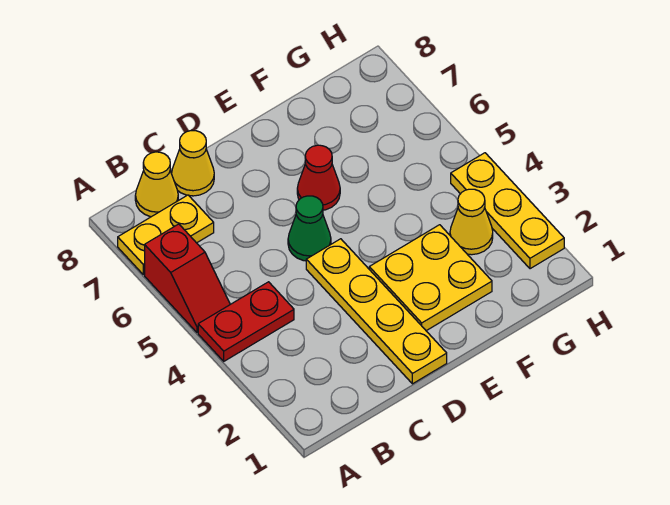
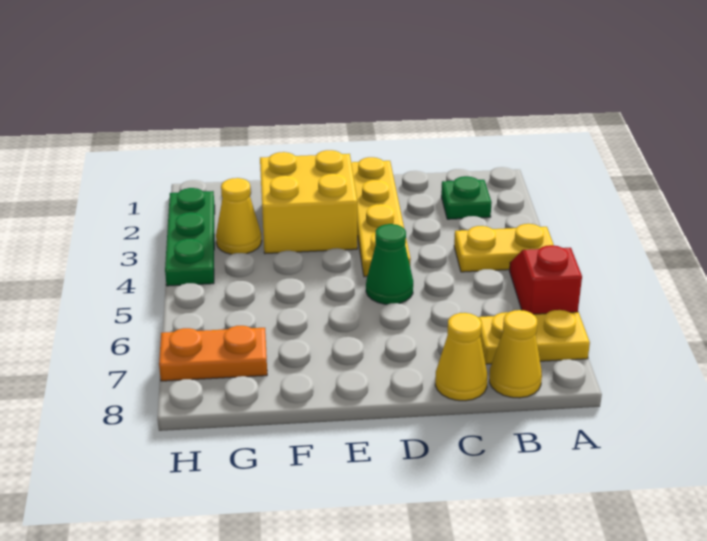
red 1x2 plate [198,282,294,361] -> yellow 1x2 plate [454,224,554,272]
none -> green 1x1 plate [441,176,492,219]
yellow 2x2 plate [369,225,492,331] -> yellow 2x2 brick [260,150,357,254]
red 1x1 cone [297,145,340,210] -> none
none -> orange 1x2 plate [159,326,267,381]
yellow 1x3 plate [451,153,564,269] -> green 1x3 plate [165,188,215,286]

